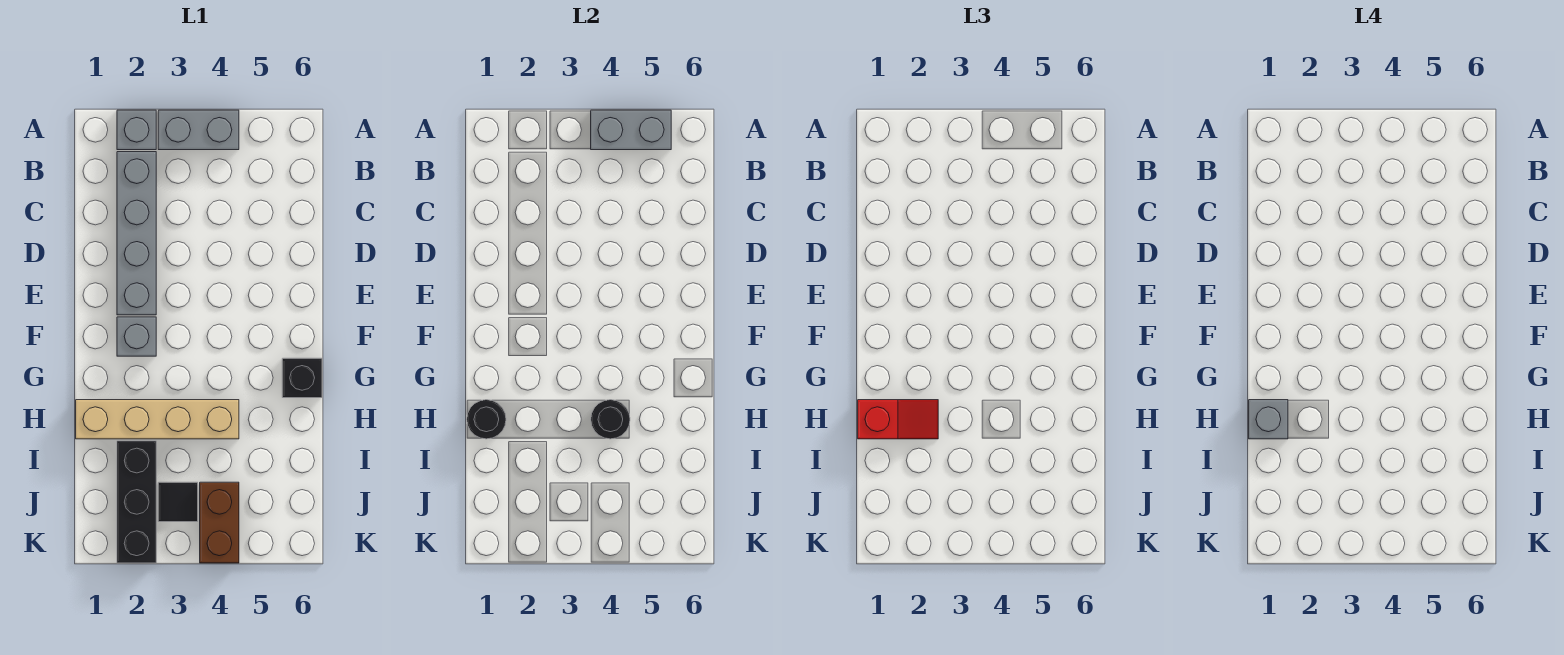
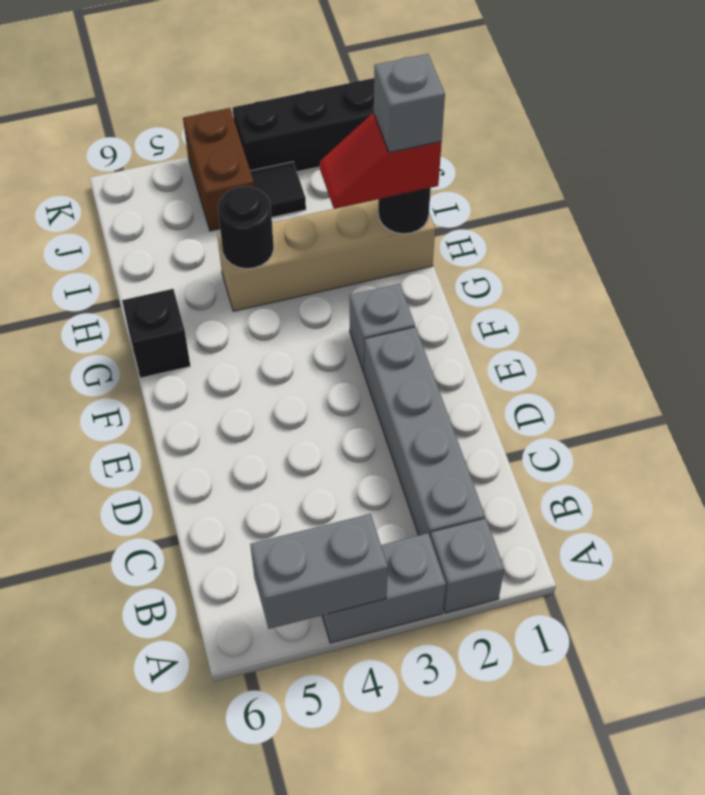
black 1x3 brick [117,441,156,563] -> black 1x3 brick turned to [233,78,374,172]

